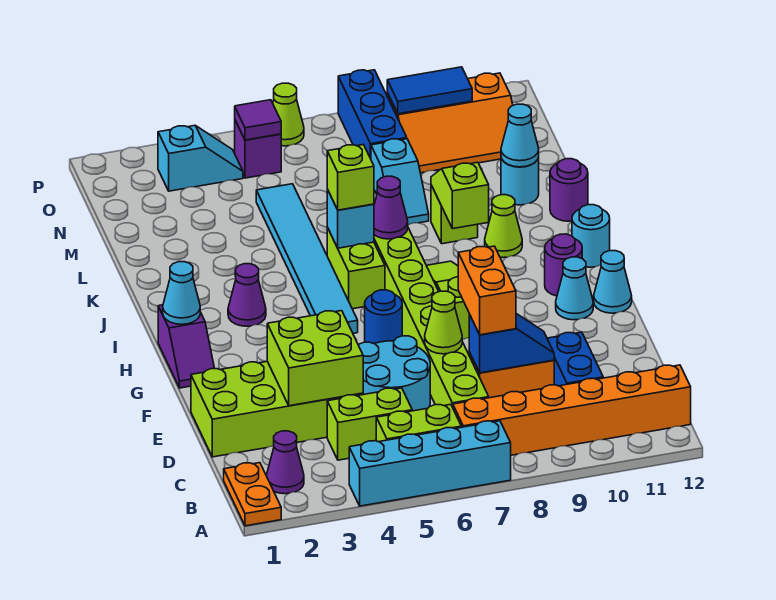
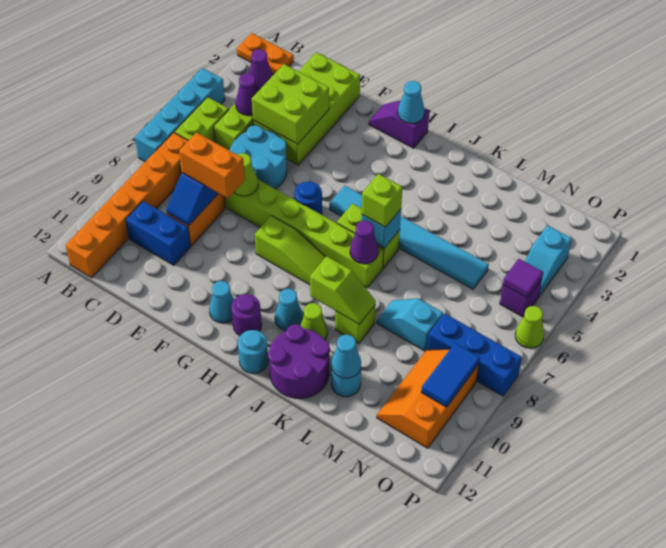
cyan 1x1 cone [594,251,632,313] -> cyan 1x1 cone moved to [275,289,303,331]
purple 1x1 cone [228,264,266,326] -> purple 1x1 cone moved to [236,73,259,115]
purple 1x1 round brick [550,159,588,221] -> purple 2x2 round brick [268,324,330,399]

